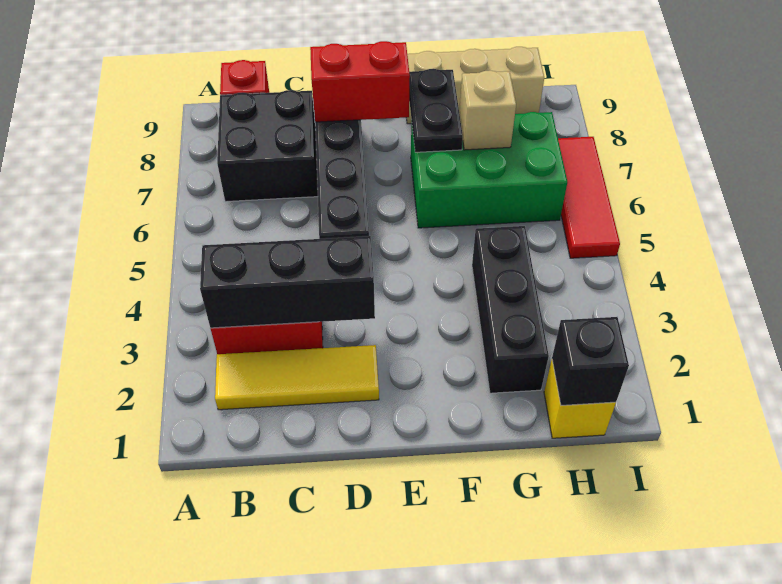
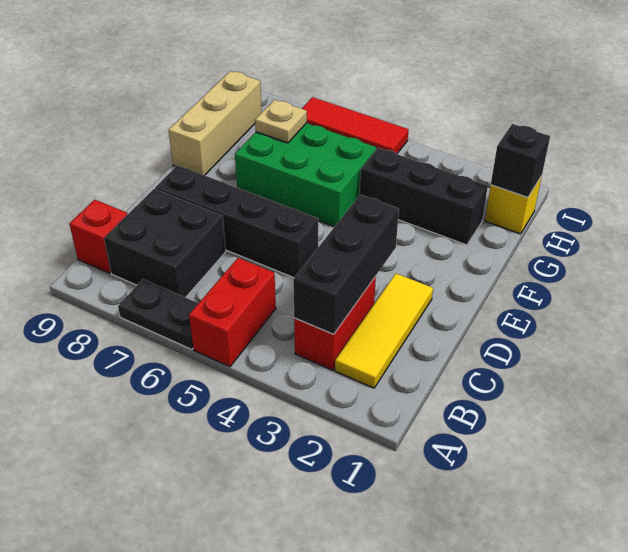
red 1x2 brick [310,41,410,122] -> red 1x2 brick moved to [189,258,276,367]
green 2x3 brick [411,112,567,228] -> green 2x3 brick turned to [235,123,376,227]
black 1x2 plate [409,69,463,152] -> black 1x2 plate moved to [118,279,198,349]
tan 1x1 brick [459,70,516,150] -> tan 1x1 plate [255,100,307,143]

